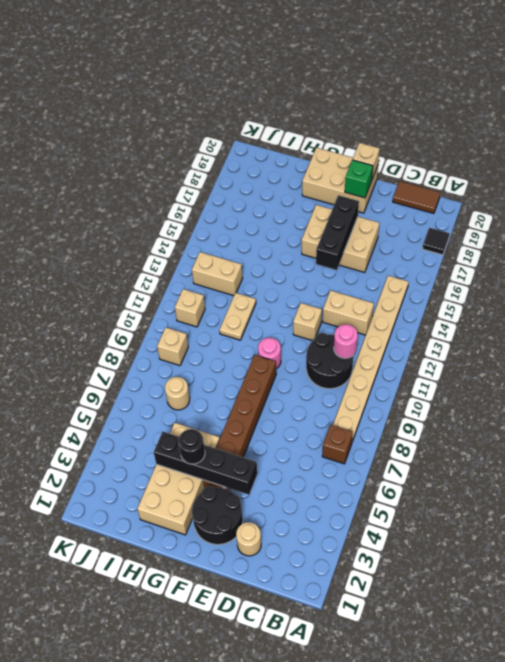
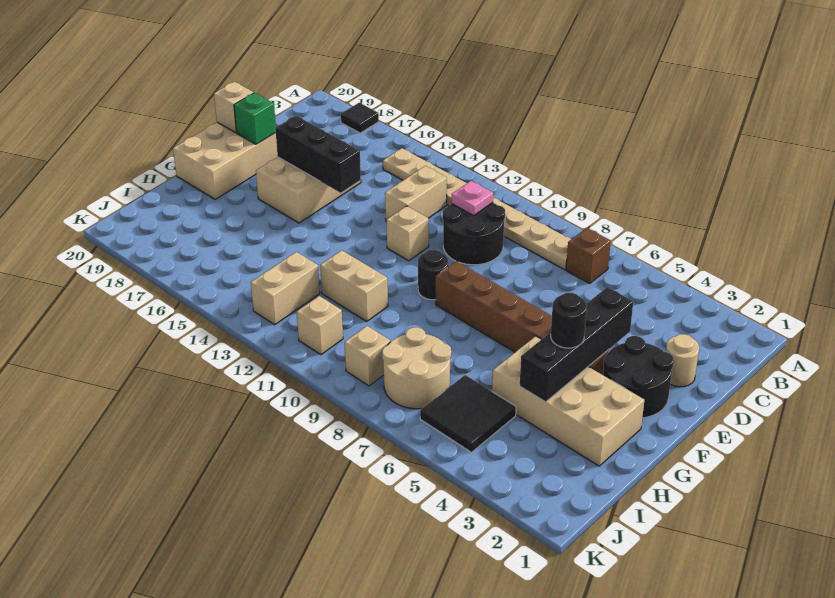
brown 1x2 tile [393,181,440,214] -> none
pink 1x1 round brick [334,324,358,358] -> pink 1x1 plate [451,181,493,215]
pink 1x1 round brick [258,338,281,369] -> black 1x1 round brick [418,250,449,300]
tan 1x2 plate [220,293,256,340] -> tan 1x2 brick [320,250,388,321]
none -> black 2x2 tile [420,375,516,452]
tan 1x1 round brick [165,377,190,410] -> tan 2x2 round brick [382,327,451,409]

